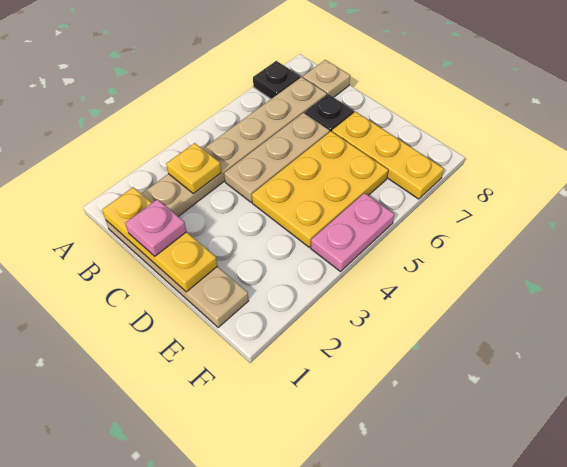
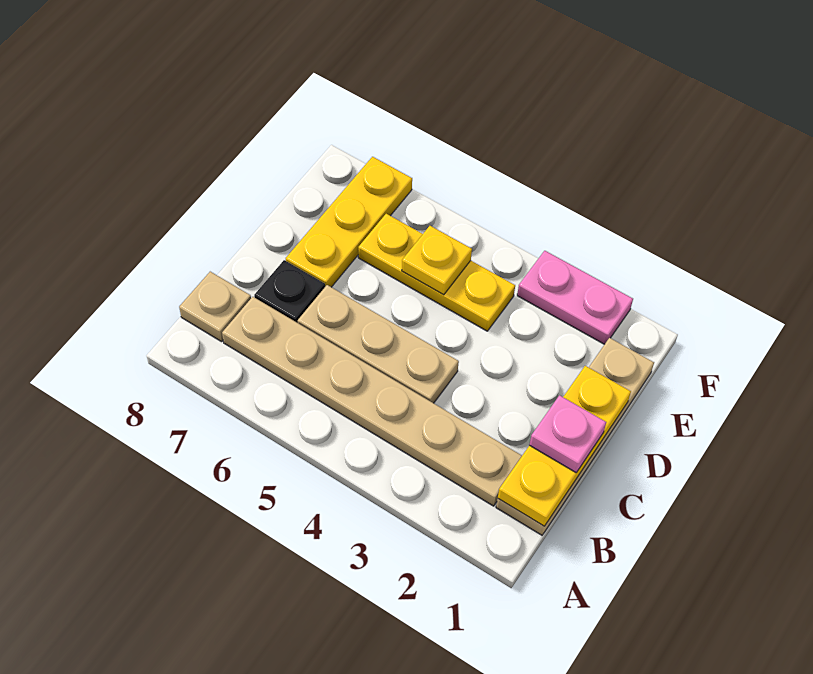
black 1x1 plate [253,61,300,99] -> none
yellow 1x1 plate [166,143,221,194] -> yellow 1x1 plate moved to [402,226,472,295]
yellow 2x3 plate [252,131,388,247] -> yellow 1x3 plate [358,214,515,331]
pink 1x2 plate [311,193,394,272] -> pink 1x2 plate moved to [517,251,633,344]

